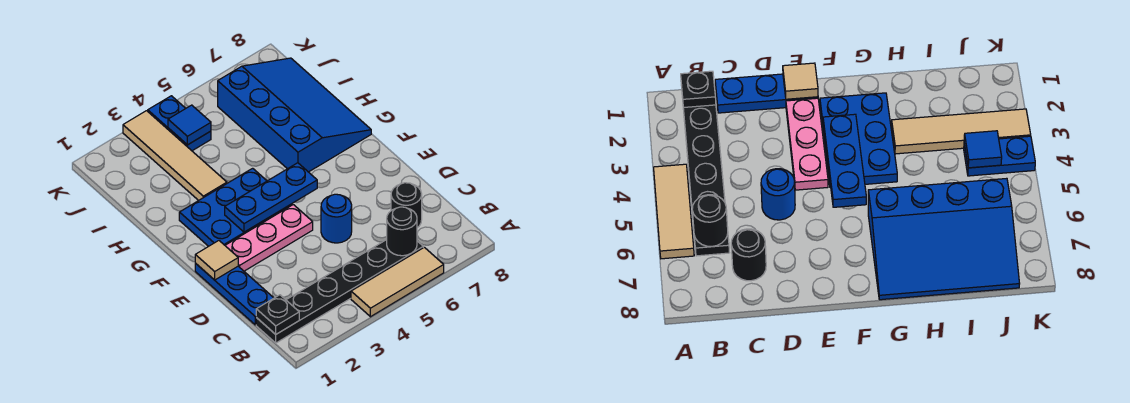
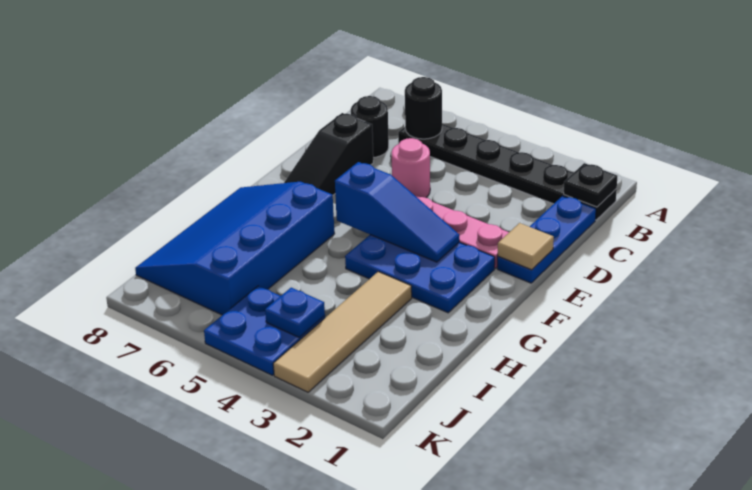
tan 1x3 tile [351,247,444,317] -> none
blue 1x1 round brick [321,194,352,243] -> pink 1x1 round brick [391,138,430,198]
none -> black 1x3 slope [284,113,373,195]
blue 1x3 plate [225,163,317,232] -> blue 1x3 slope [335,162,459,262]
blue 1x2 plate [148,96,211,151] -> blue 2x2 plate [204,286,325,375]
blue 1x1 tile [168,105,211,145] -> blue 1x1 plate [265,288,325,338]

